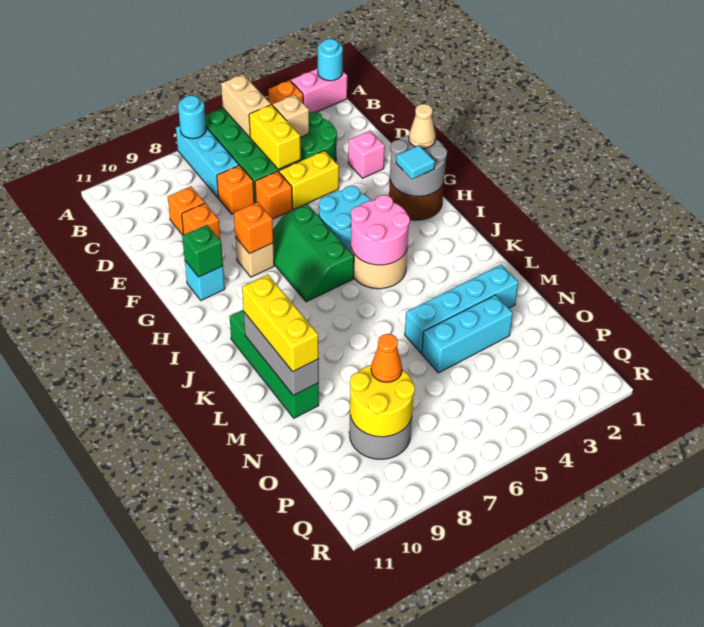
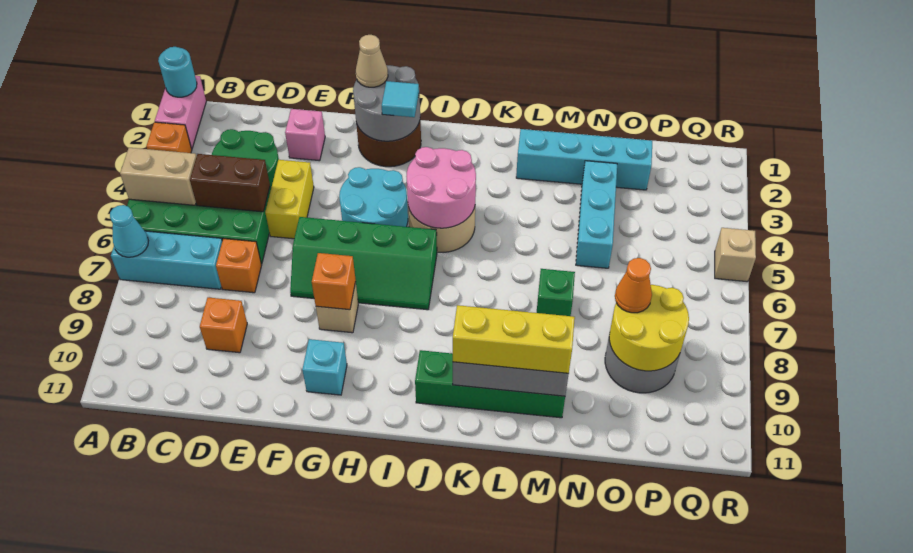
cyan 1x1 round brick [178,95,206,139] -> cyan 1x1 cone [110,205,148,257]
tan 1x1 brick [273,95,309,137] -> tan 1x1 brick moved to [715,228,756,282]
yellow 1x2 brick [249,105,301,169] -> brown 1x2 brick [190,154,270,212]
orange 1x1 brick [255,171,292,219] -> none
orange 1x1 brick [182,203,220,240] -> none
green 2x3 slope [273,204,354,302] -> green 2x4 slope [290,217,437,310]
green 1x1 brick [182,225,223,277] -> green 1x1 brick moved to [537,269,575,316]
cyan 1x4 brick [405,265,518,353] -> cyan 1x4 brick turned to [516,129,652,190]

